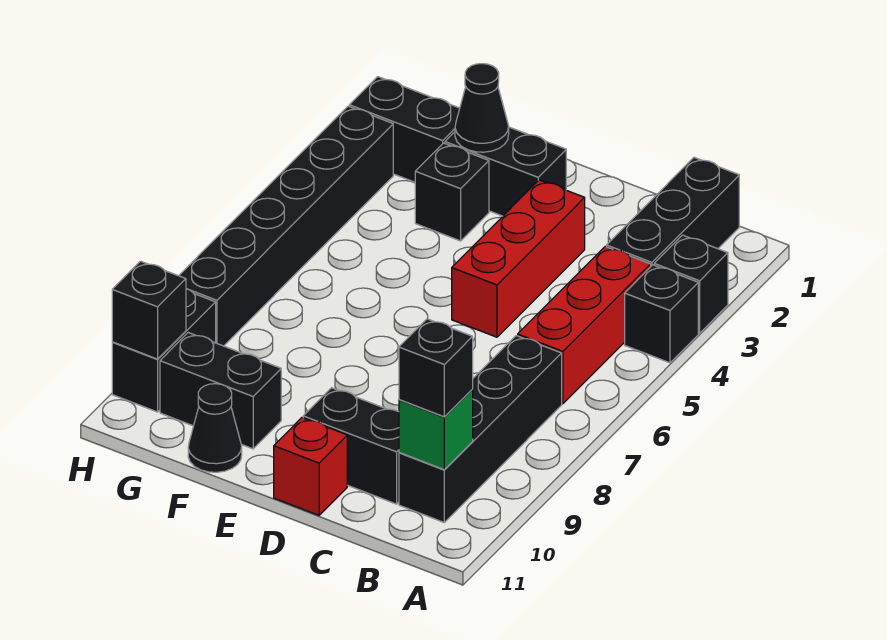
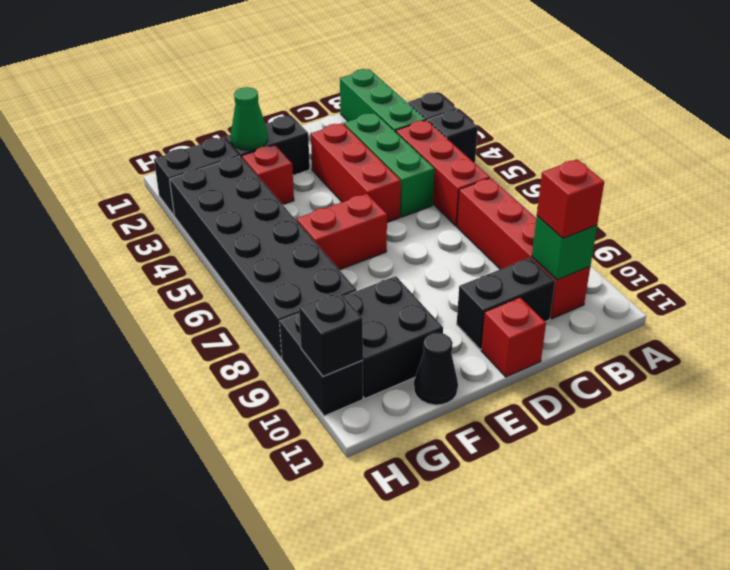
black 1x3 brick [606,157,739,266] -> green 1x3 brick [340,69,425,132]
black 1x4 brick [399,336,562,522] -> red 1x4 brick [457,178,590,319]
black 1x1 brick [399,319,473,417] -> red 1x1 brick [537,159,604,238]
none -> green 1x3 brick [344,113,435,217]
none -> red 1x2 brick [297,194,387,270]
black 1x1 cone [455,64,509,152] -> green 1x1 cone [231,87,268,150]
black 1x1 brick [415,143,489,241] -> red 1x1 brick [242,145,294,205]
black 1x2 brick [160,333,281,449] -> black 2x2 brick [343,276,443,399]
black 1x6 brick [179,106,393,346] -> black 2x6 brick [170,156,357,358]

